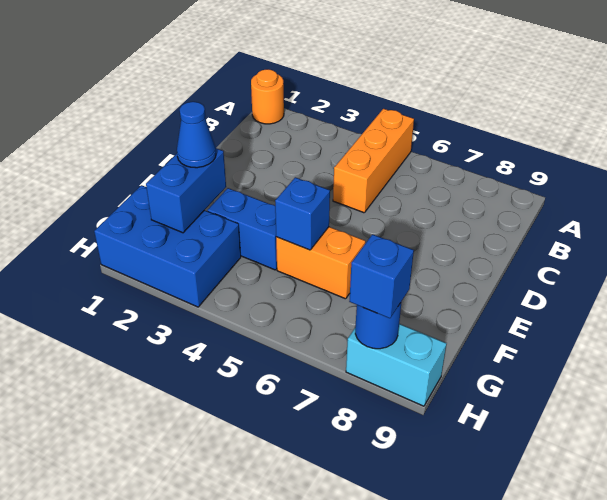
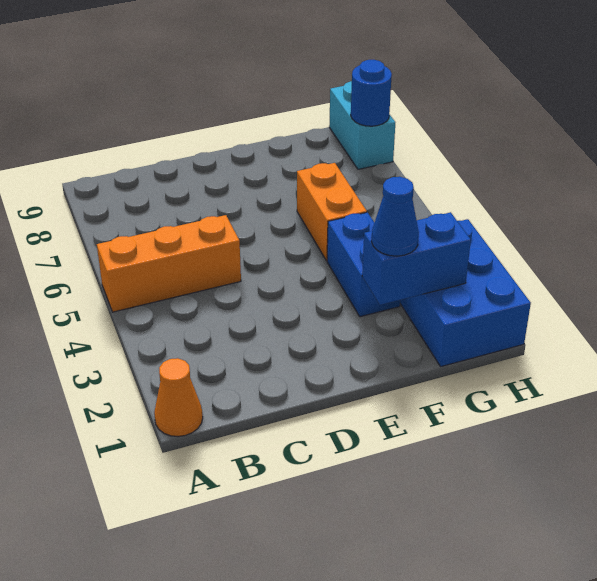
orange 1x1 round brick [251,69,284,124] -> orange 1x1 cone [154,358,203,436]
blue 1x1 brick [275,177,330,250] -> none
blue 1x1 brick [349,234,414,318] -> none

